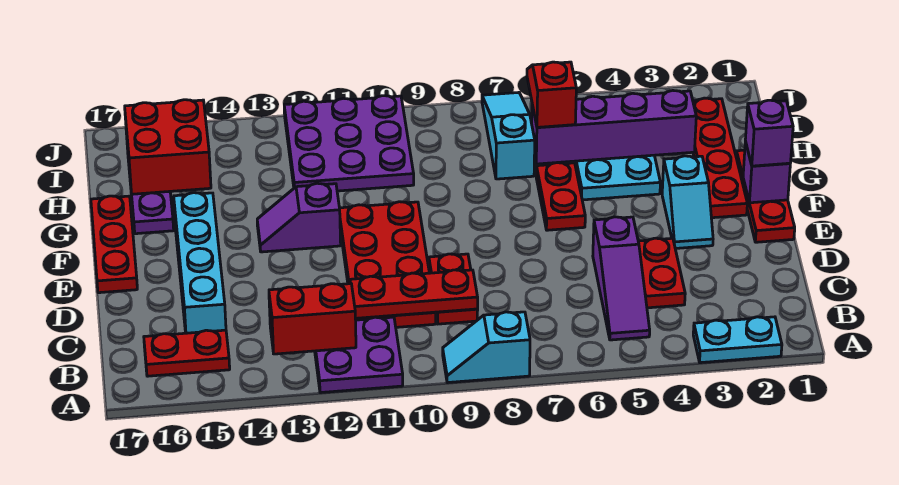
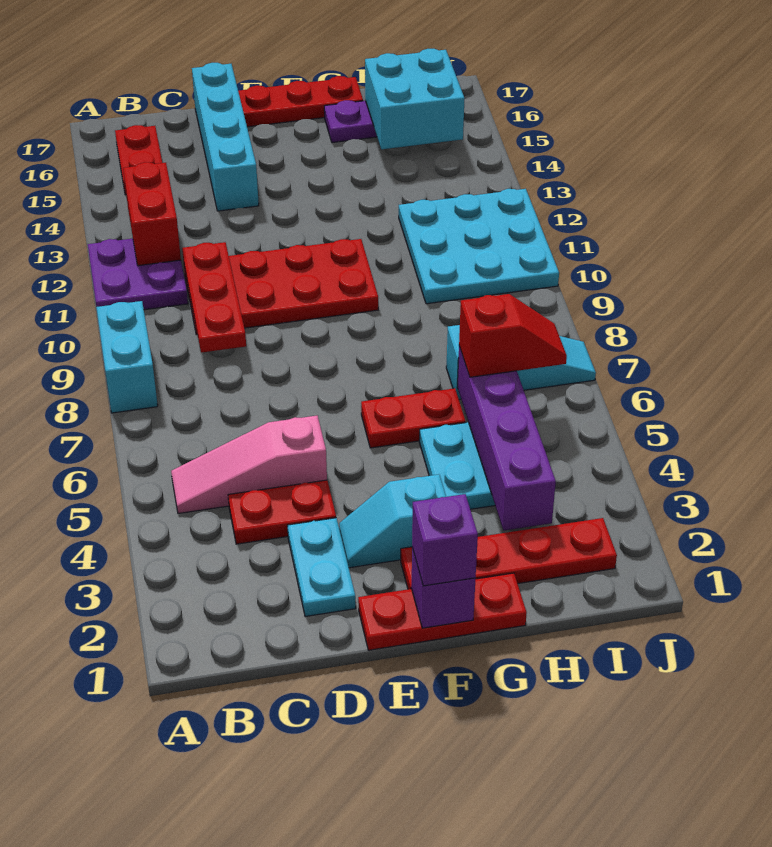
cyan 1x2 plate [693,317,782,363] -> cyan 1x2 plate moved to [287,518,356,617]
cyan 1x2 slope [443,312,530,383] -> cyan 1x2 brick [96,301,158,413]
purple 1x3 slope [593,217,650,340] -> pink 1x3 slope [171,416,327,513]
red 1x2 plate [429,254,478,324] -> none
cyan 1x4 brick [174,193,226,333] -> cyan 1x4 brick turned to [192,63,259,211]
purple 1x2 slope [257,183,341,252] -> none
purple 3x3 plate [284,96,414,191] -> cyan 3x3 plate [399,189,559,304]
red 2x2 brick [125,100,211,194] -> cyan 2x2 brick [365,49,465,149]

